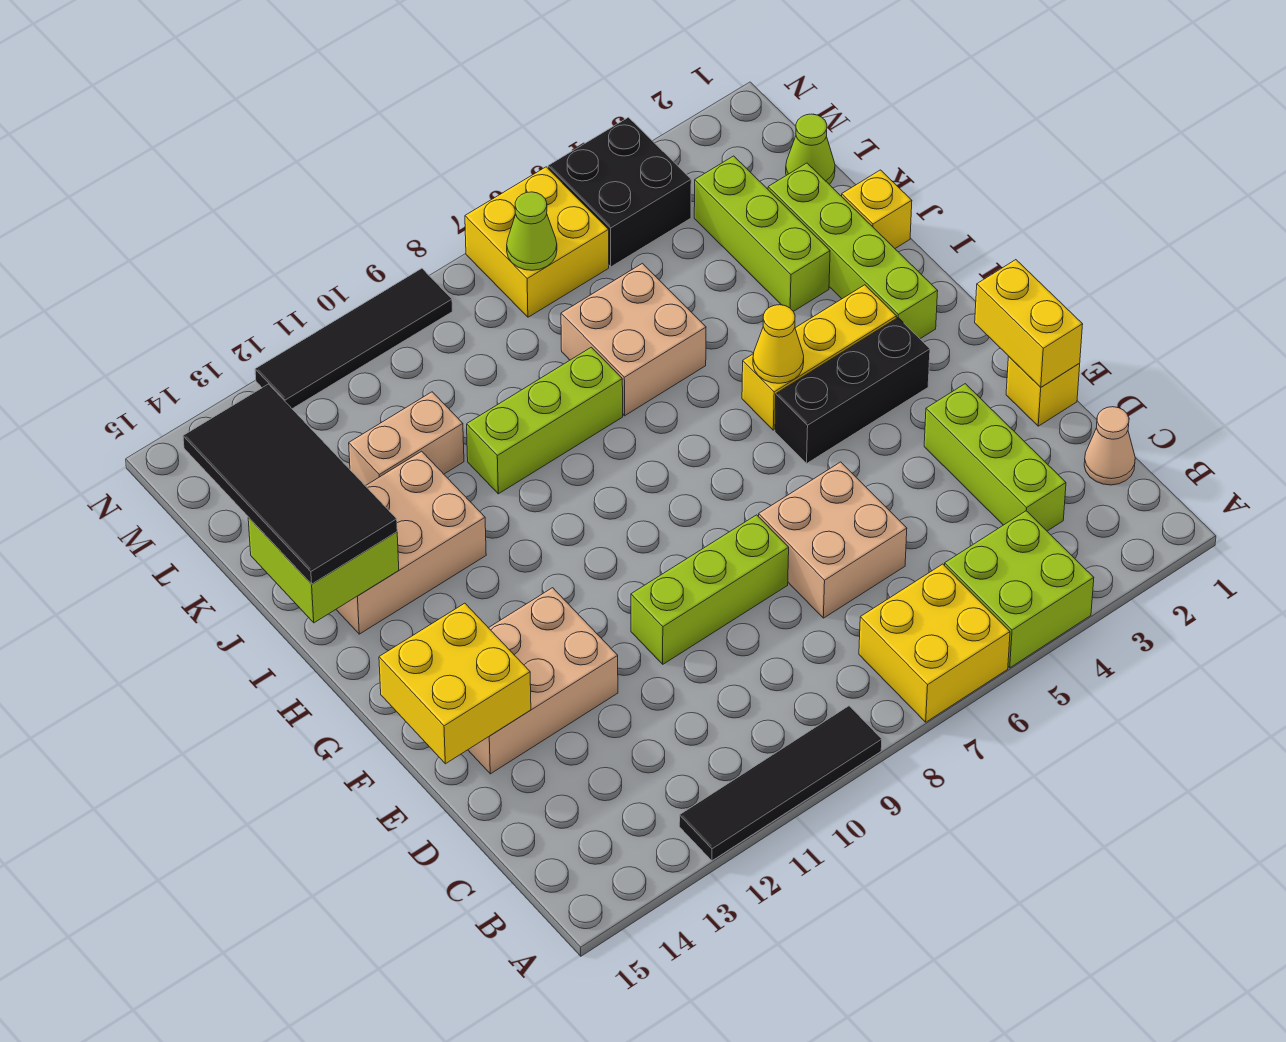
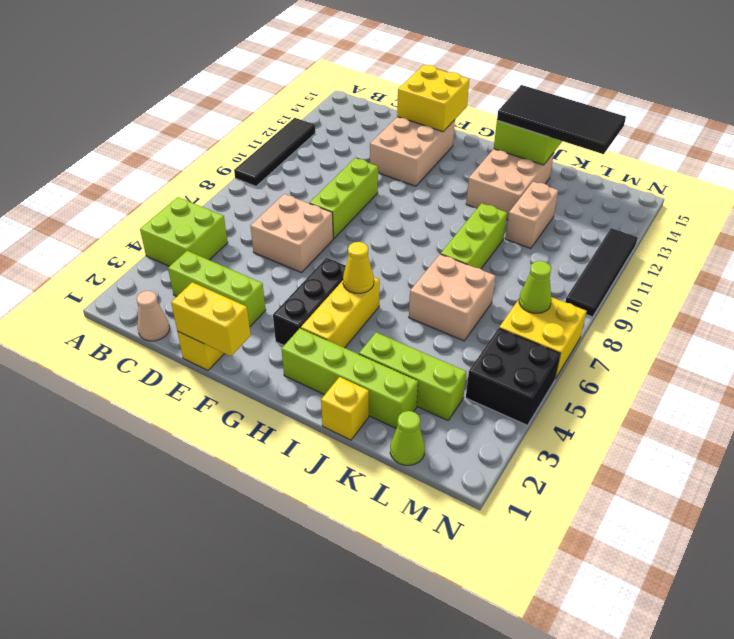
yellow 2x2 brick [859,564,1010,722] -> none

